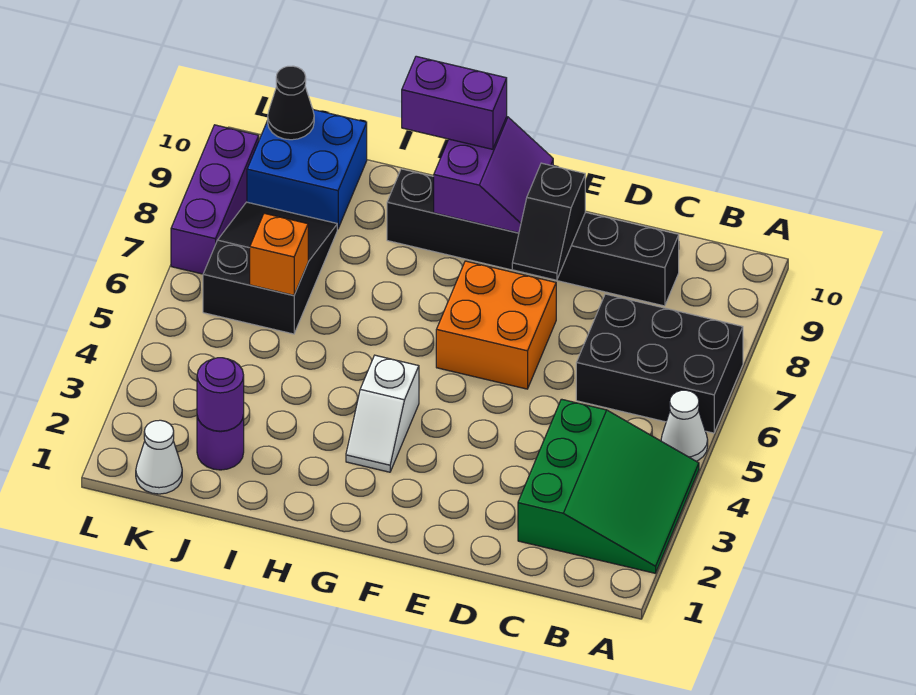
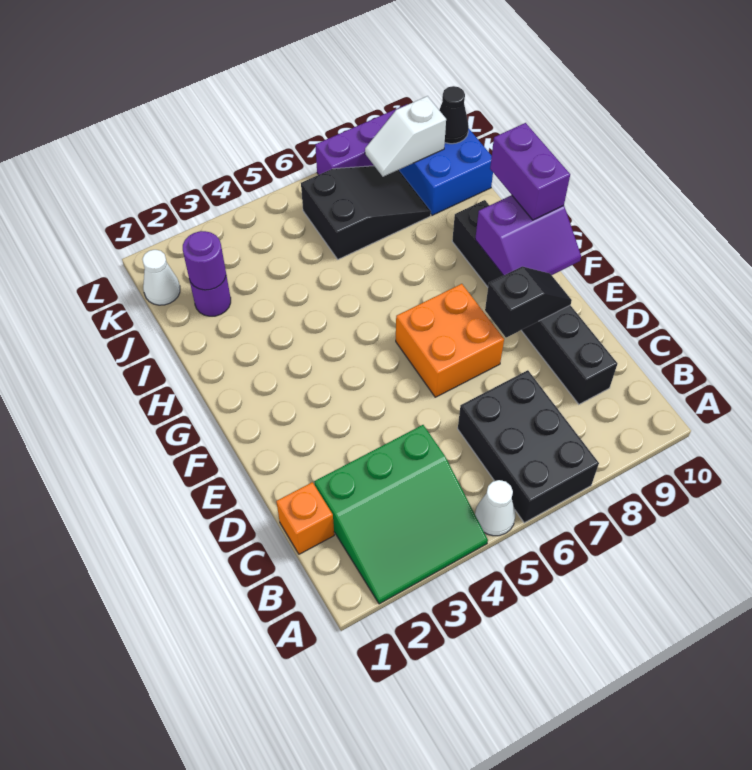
black 1x2 slope [512,163,585,280] -> black 1x2 slope turned to [485,267,572,338]
white 1x2 slope [346,355,419,472] -> white 1x2 slope moved to [365,96,446,177]
orange 1x1 brick [250,213,308,295] -> orange 1x1 brick moved to [276,482,334,554]

